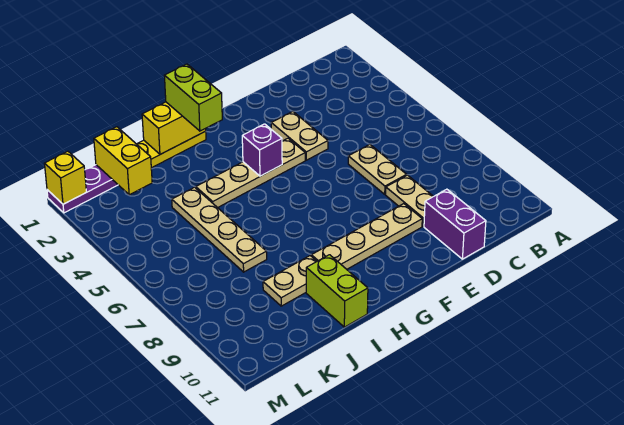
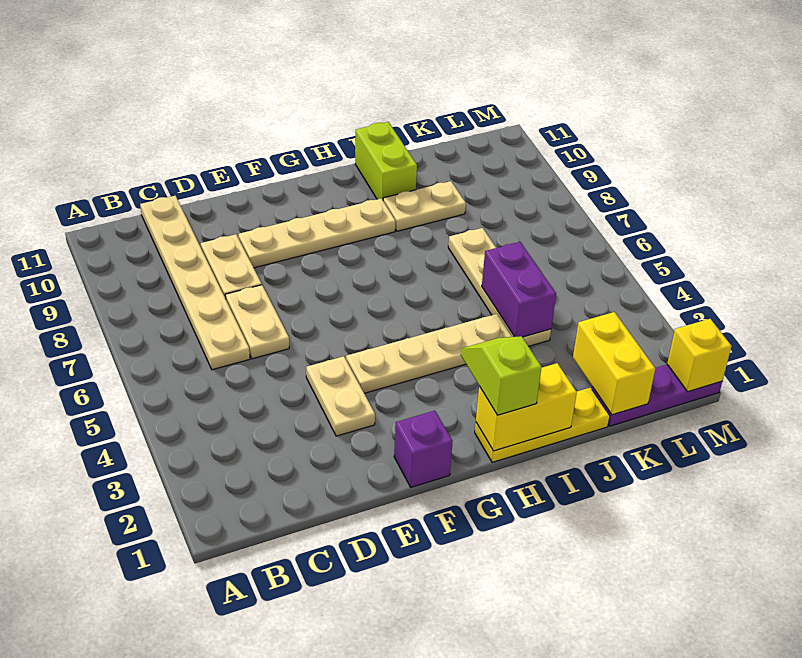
none -> tan 1x6 plate [140,196,250,370]
purple 1x2 brick [424,189,486,259] -> purple 1x2 brick moved to [482,242,556,337]
purple 1x1 brick [242,124,282,176] -> purple 1x1 brick moved to [394,411,453,487]
lime 1x2 brick [164,64,222,131] -> lime 1x2 slope [461,336,542,415]

